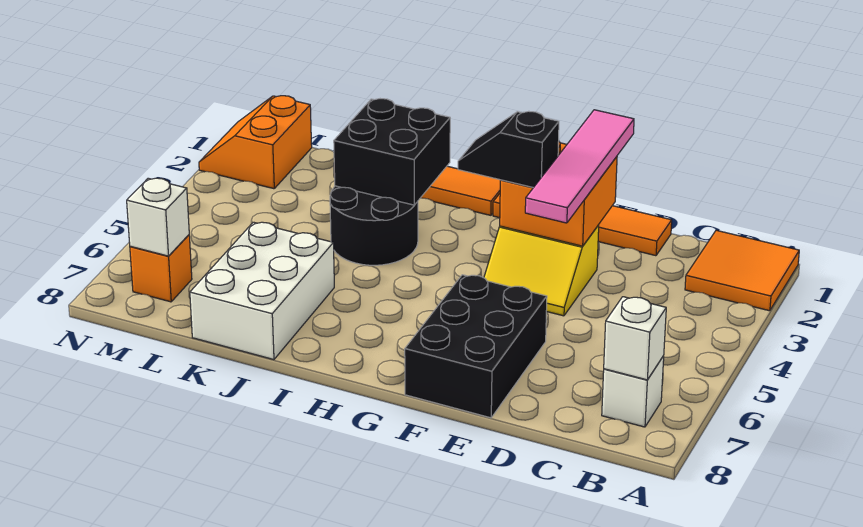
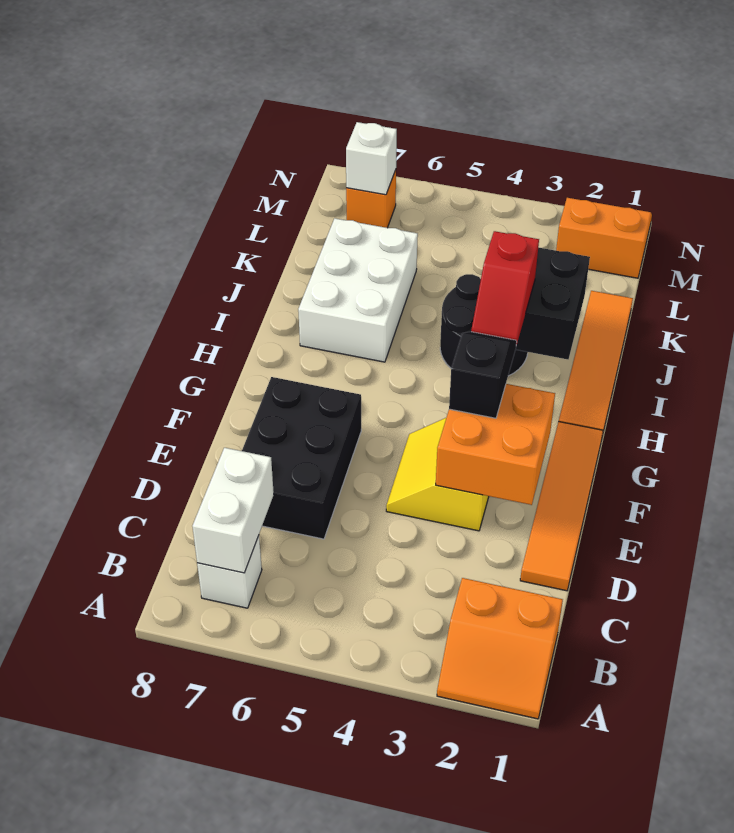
orange 2x2 tile [685,230,799,311] -> orange 2x2 slope [437,578,563,719]
white 1x1 brick [604,297,666,380] -> white 1x2 brick [192,448,274,573]
pink 1x4 tile [525,110,634,223] -> none
black 2x3 brick [405,275,547,418] -> black 2x3 brick turned to [242,377,361,539]
none -> red 1x2 slope [471,231,539,346]
white 2x3 brick [190,222,334,360] -> white 2x3 brick turned to [298,218,418,362]

